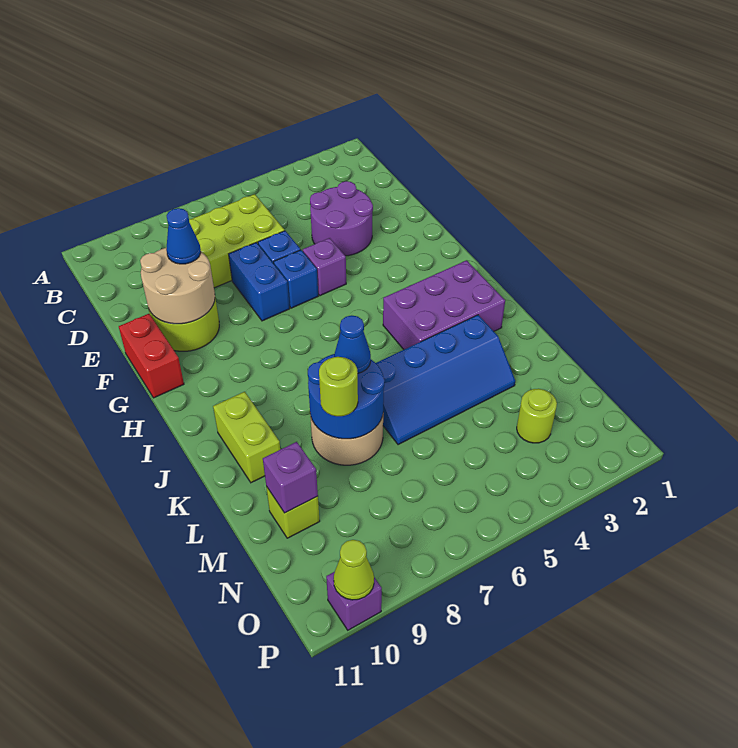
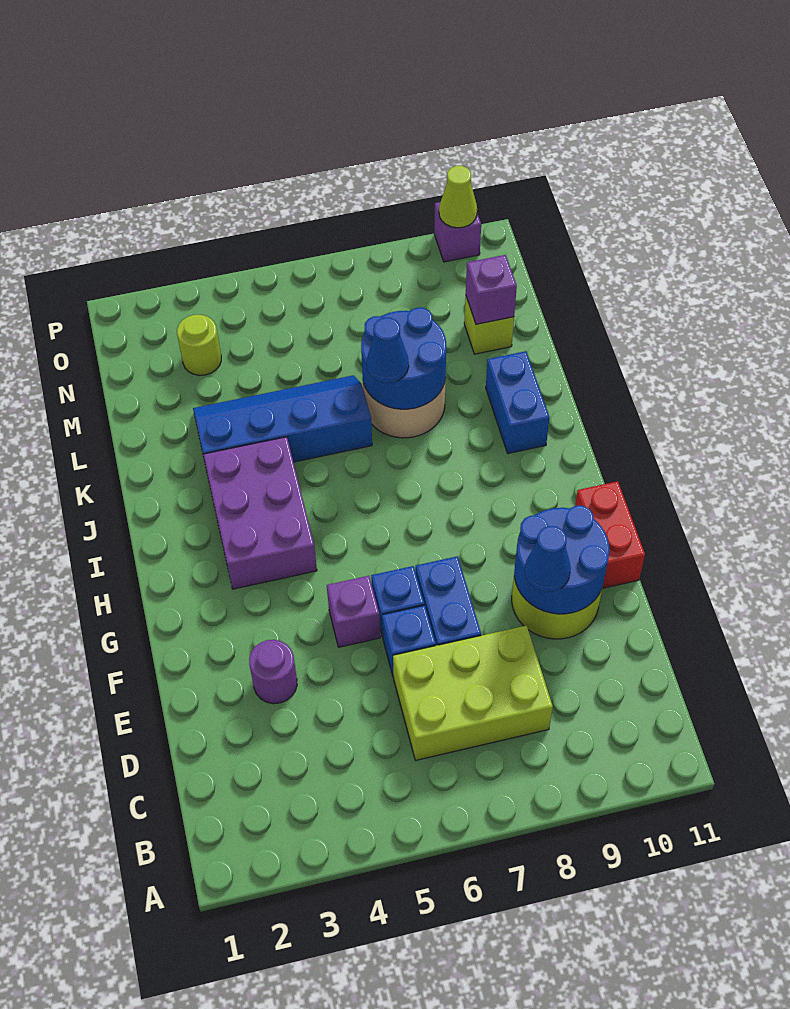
purple 2x2 round brick [310,181,373,256] -> purple 1x1 round brick [249,640,297,704]
tan 2x2 round brick [140,248,215,324] -> blue 2x2 round brick [514,506,610,614]
purple 2x3 brick [383,260,505,349] -> purple 2x3 brick turned to [203,437,317,589]
lime 1x2 brick [213,392,280,483] -> blue 1x2 brick [486,351,550,453]
lime 1x1 round brick [319,357,358,416] -> none

